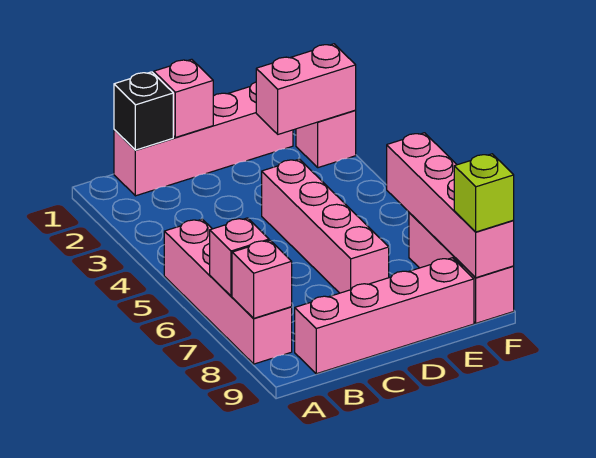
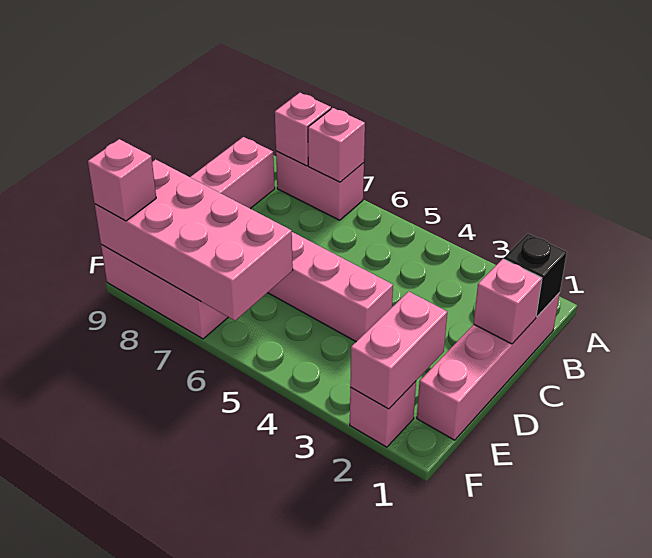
pink 1x4 brick [164,219,292,364] -> pink 1x2 brick [276,151,364,220]
pink 1x4 brick [387,133,514,278] -> pink 2x4 brick [95,159,293,321]
lime 1x1 brick [454,154,514,232] -> pink 1x1 brick [88,139,156,221]

